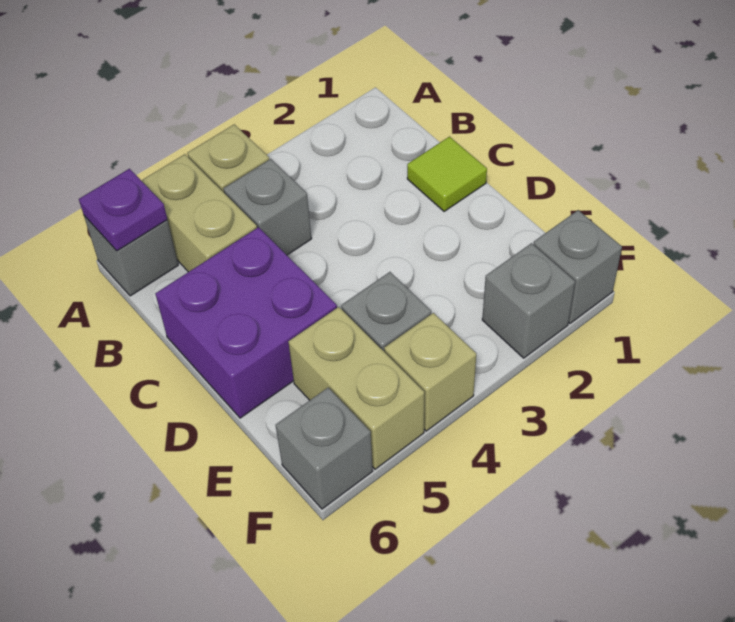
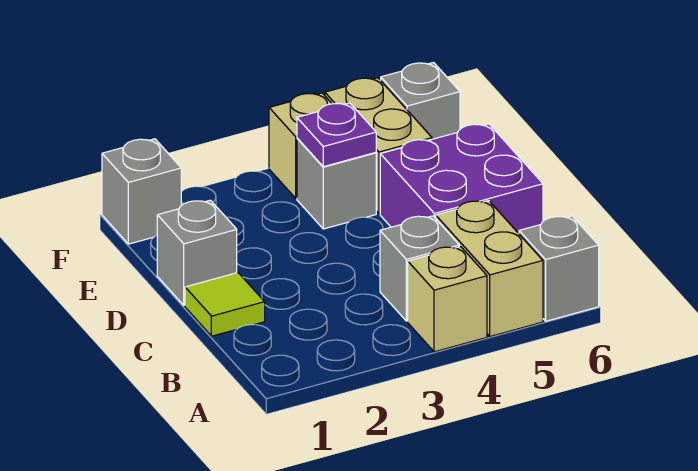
purple 1x1 plate [79,169,167,251] -> purple 1x1 plate moved to [297,103,376,167]
grey 1x1 brick [482,243,575,358] -> grey 1x1 brick moved to [157,200,237,305]

